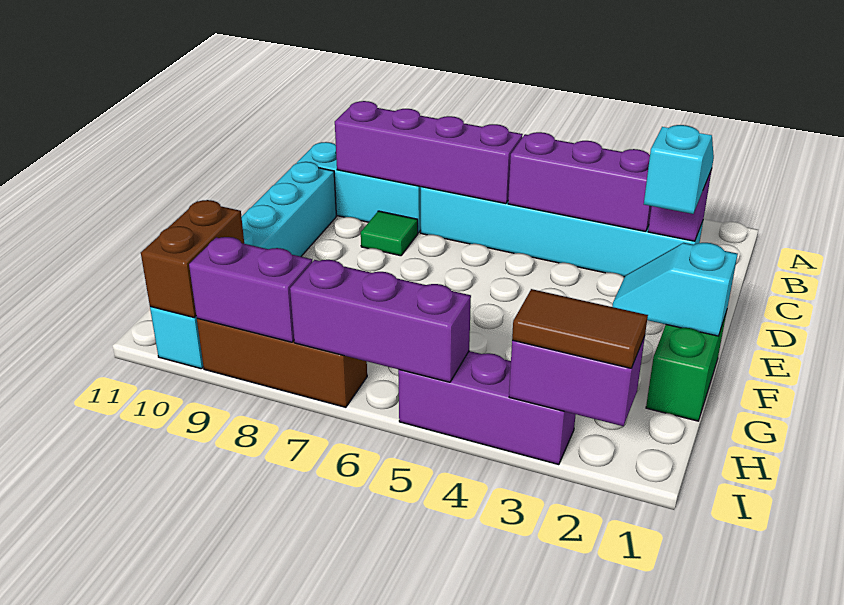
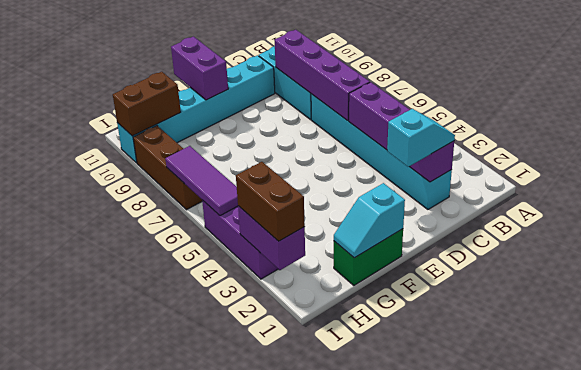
green 1x1 tile [361,211,418,256] -> none
cyan 1x2 slope [612,243,738,336] -> cyan 1x2 slope turned to [334,183,405,258]
brown 1x2 tile [512,289,648,368] -> brown 1x2 brick [236,162,305,241]
purple 1x3 brick [290,260,471,382] -> purple 1x3 tile [165,146,238,216]
purple 1x2 brick [189,237,312,342] -> purple 1x2 brick moved to [171,36,228,100]

